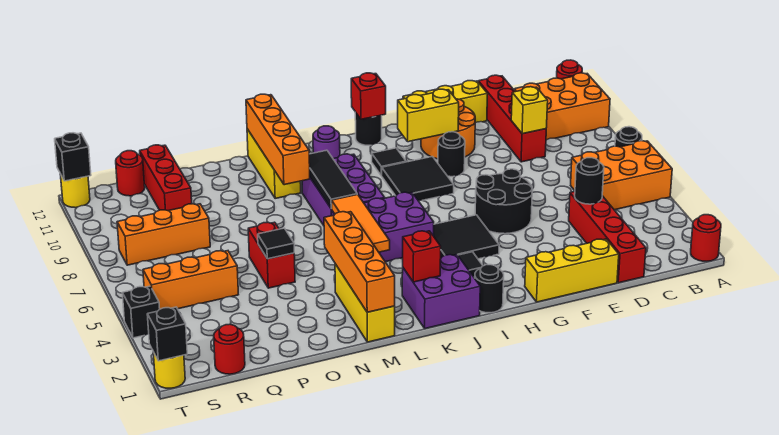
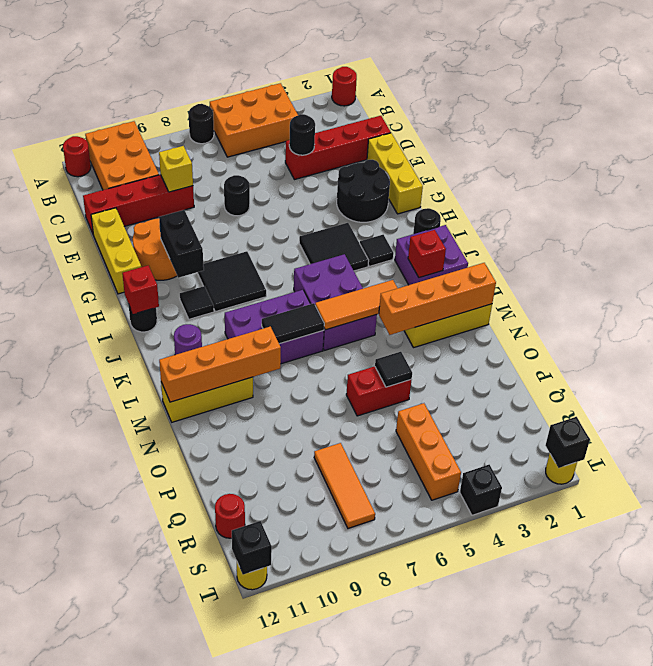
orange 2x3 brick [571,141,672,210] -> orange 2x3 brick turned to [210,83,298,157]
black 2x2 round brick [475,169,532,234] -> black 2x2 round brick moved to [337,160,390,222]
black 1x1 round brick [438,132,465,177] -> black 1x1 round brick moved to [224,175,250,216]
yellow 1x2 brick [398,89,459,142] -> black 1x2 brick [159,210,204,278]
black 1x3 tile [309,150,357,208] -> black 1x2 tile [262,303,324,344]
orange 1x3 brick [117,204,210,265] -> orange 1x3 tile [314,443,375,528]
red 1x3 brick [140,145,192,211] -> none
red 1x1 round brick [214,324,245,374] -> none

